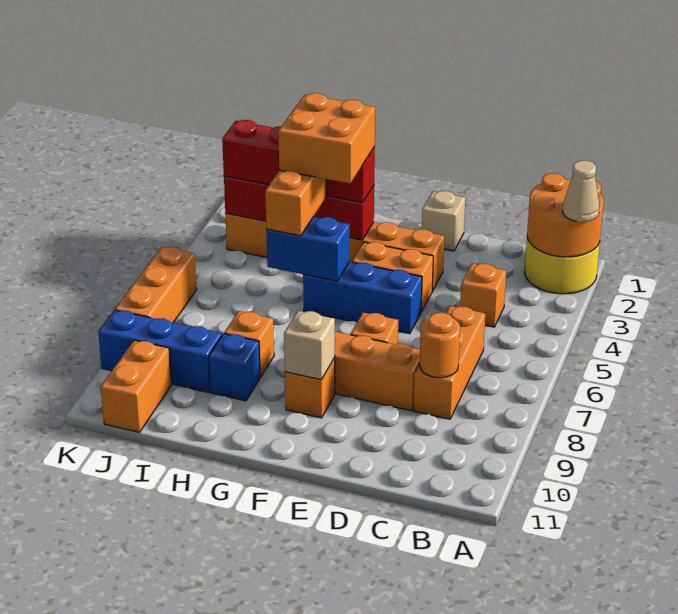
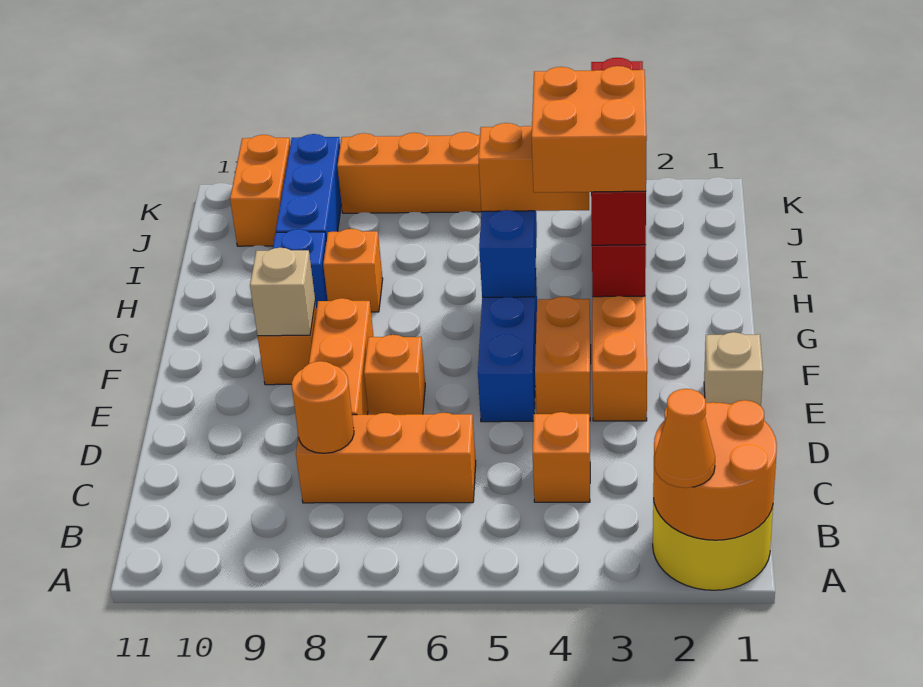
tan 1x1 cone [562,161,599,222] -> orange 1x1 cone [655,389,715,488]
orange 1x2 brick [101,340,171,432] -> orange 1x2 brick turned to [230,135,290,246]

